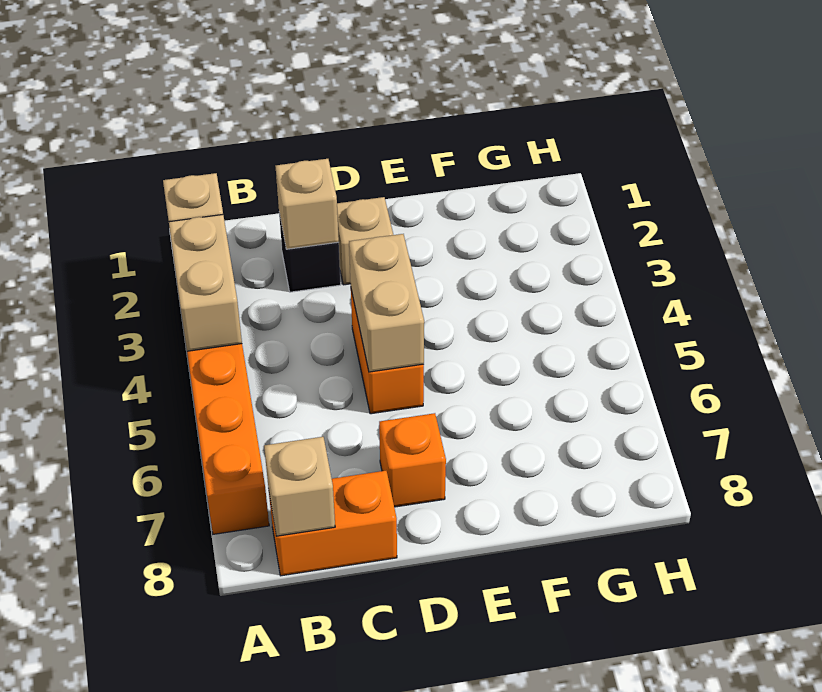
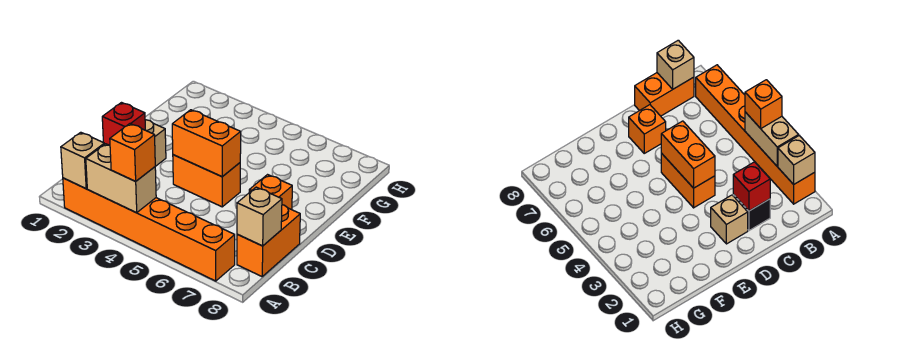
none -> orange 1x1 brick [110,124,155,181]
tan 1x1 brick [276,159,339,249] -> red 1x1 brick [102,103,145,145]
tan 1x2 brick [349,234,424,372] -> orange 1x2 brick [172,110,241,177]

